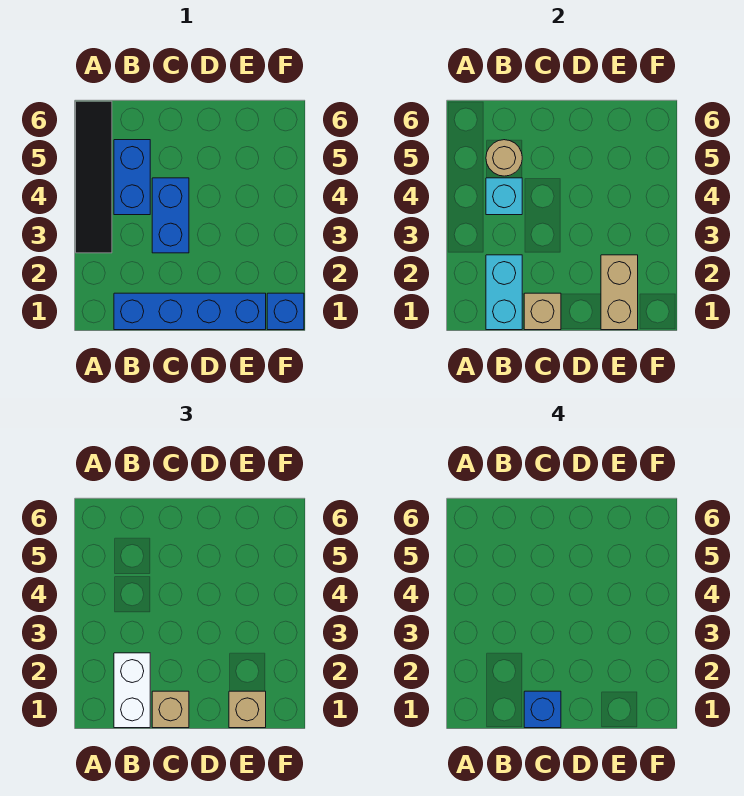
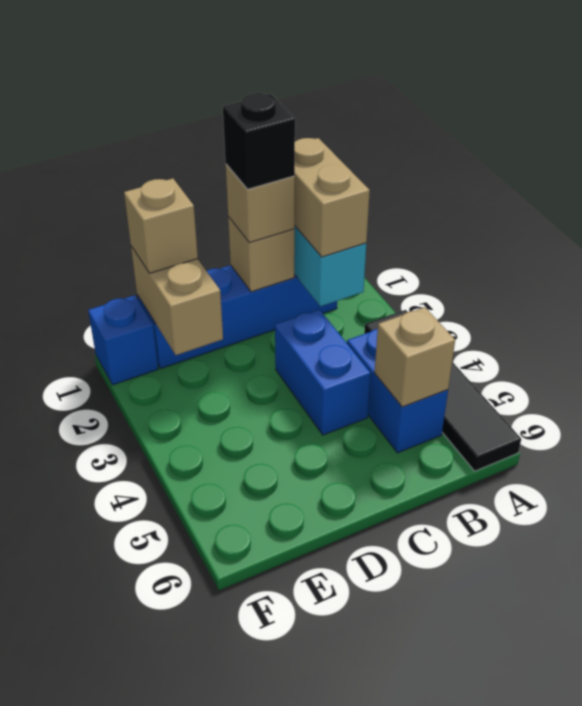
white 1x2 brick [114,653,150,728] -> tan 1x2 brick [295,138,370,257]
cyan 1x1 brick [486,178,522,215] -> none
tan 1x1 round brick [486,140,522,176] -> tan 1x1 brick [374,307,455,407]
blue 1x1 brick [524,691,561,728] -> black 1x1 brick [223,93,295,189]

